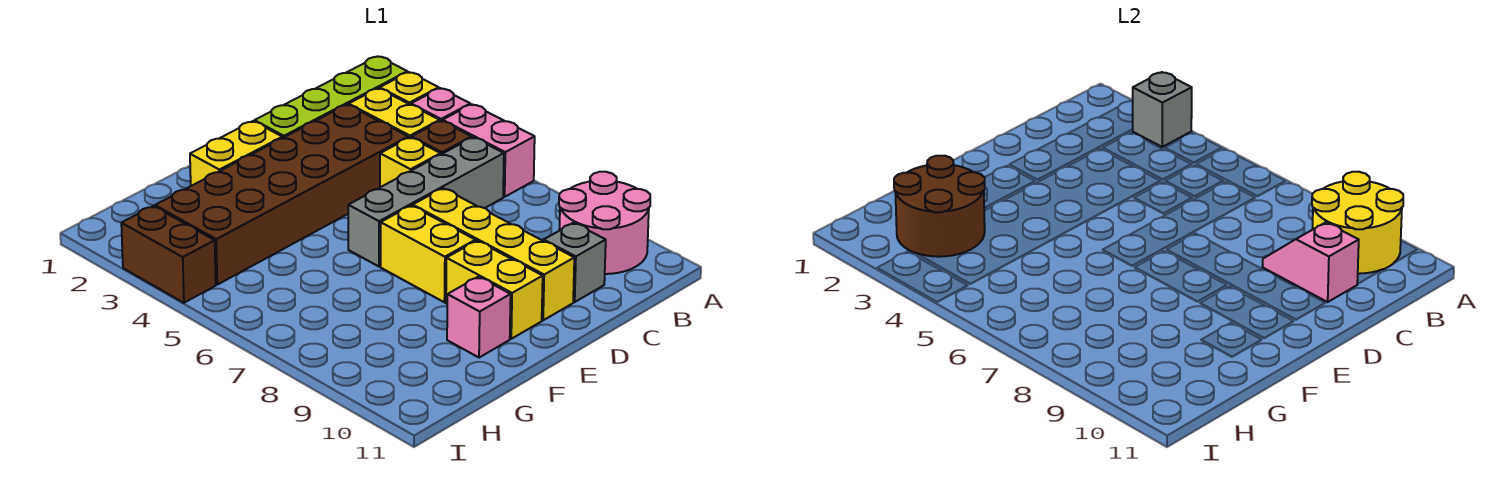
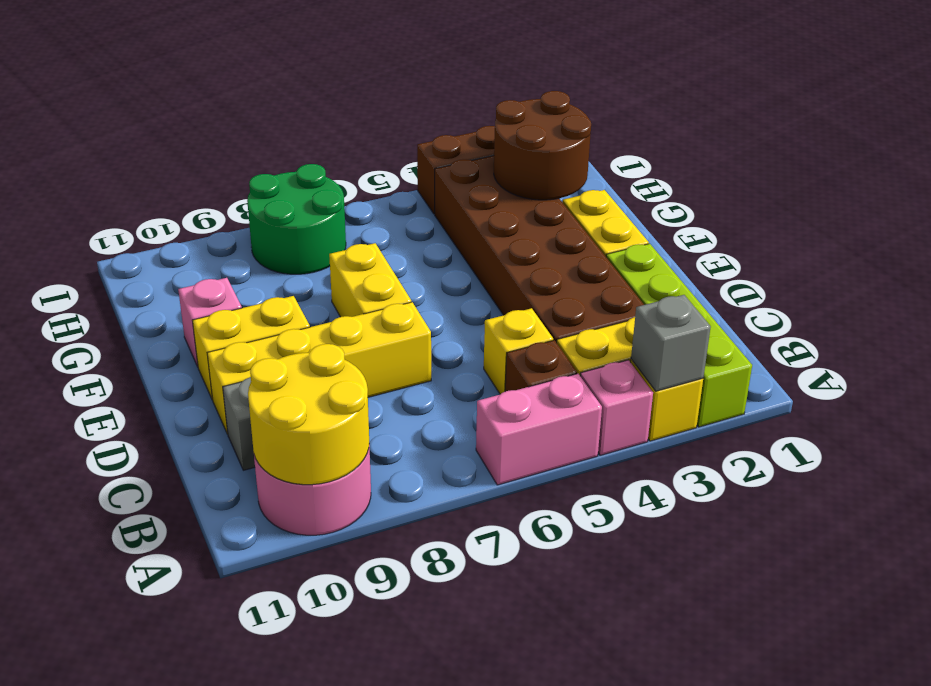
grey 1x4 brick [348,137,504,267] -> none
pink 1x2 slope [1262,222,1359,302] -> none
yellow 1x2 brick [381,206,475,302] -> yellow 1x2 brick turned to [329,243,411,317]
none -> green 2x2 round brick [247,164,346,274]

